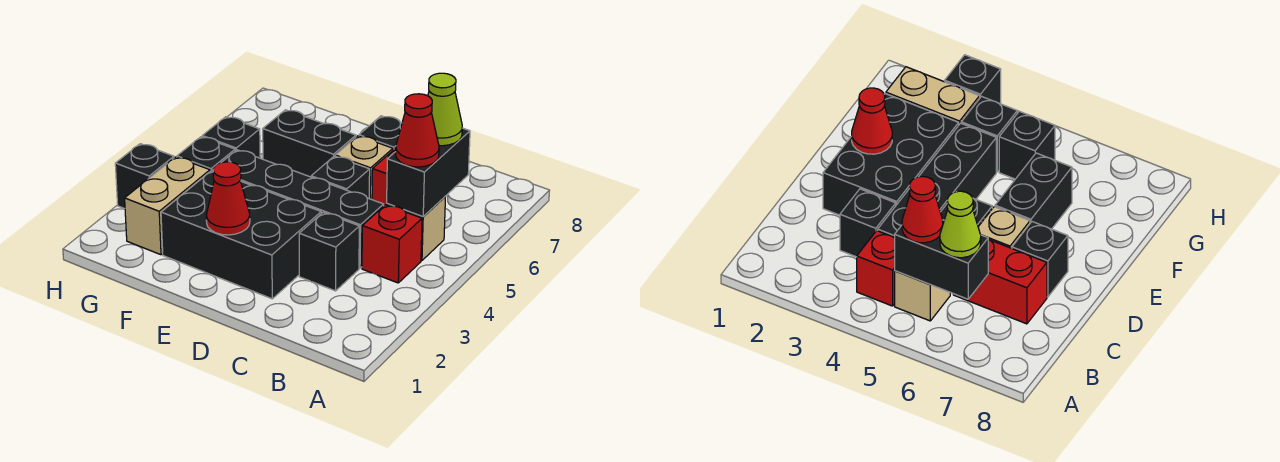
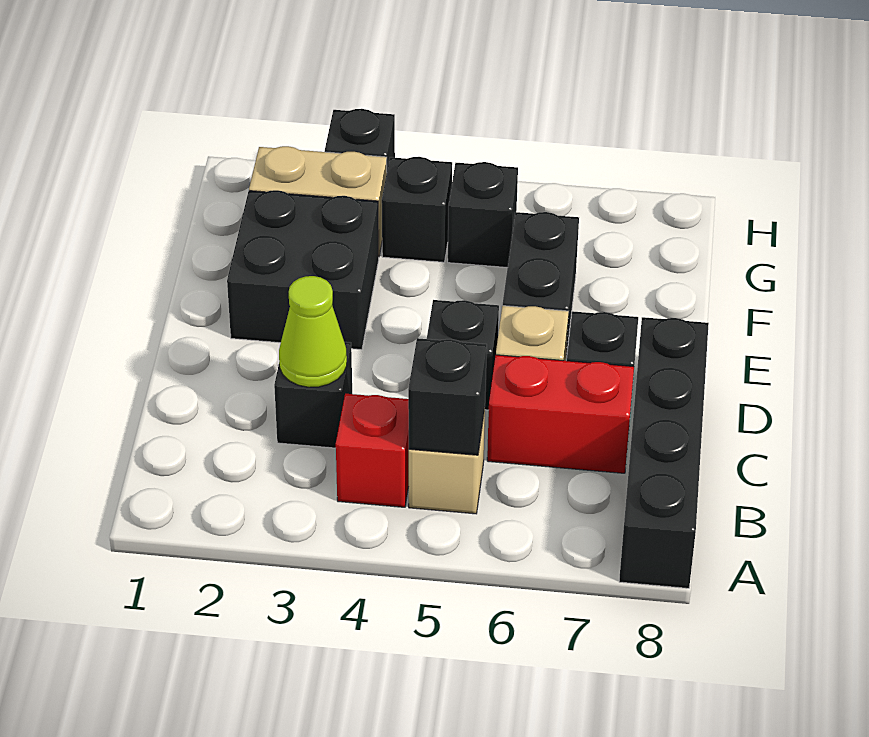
black 1x2 brick [387,128,470,217] -> black 1x1 brick [408,338,487,455]
red 1x1 cone [396,94,439,167] -> none
lime 1x1 cone [428,73,462,146] -> lime 1x1 cone moved to [279,276,347,387]
black 1x4 brick [221,150,384,268] -> black 1x4 brick moved to [619,317,709,588]
black 2x3 brick [161,171,321,299] -> black 2x2 brick [227,190,379,350]
red 1x1 cone [206,162,250,235] -> none

